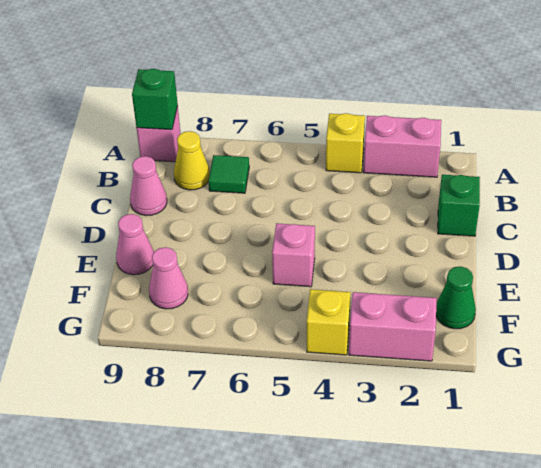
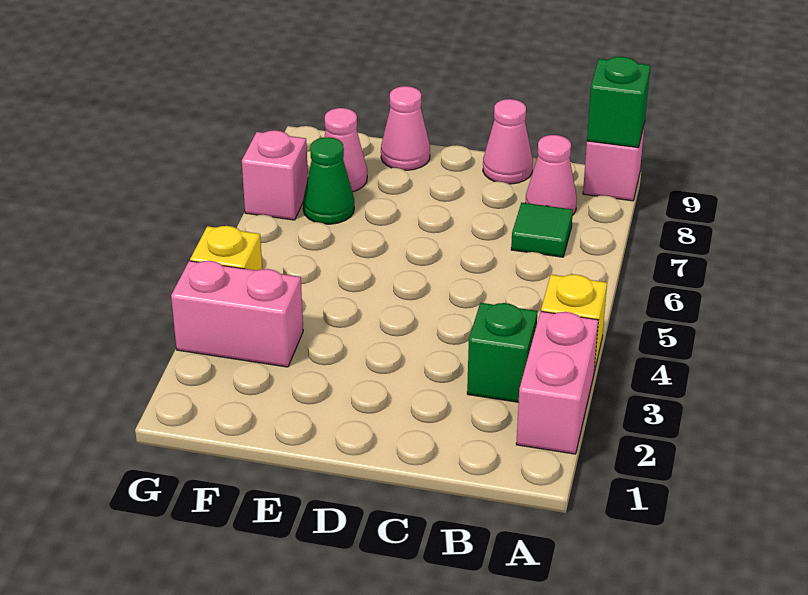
yellow 1x1 cone [174,131,210,190] -> pink 1x1 cone [526,135,577,214]
green 1x1 brick [438,175,480,236] -> green 1x1 brick moved to [467,303,538,402]
pink 1x1 brick [272,223,315,287] -> pink 1x1 brick moved to [242,130,308,220]
green 1x1 cone [436,266,476,329] -> green 1x1 cone moved to [303,137,354,224]
pink 1x2 brick [349,292,437,361] -> pink 1x2 brick turned to [171,261,303,367]

